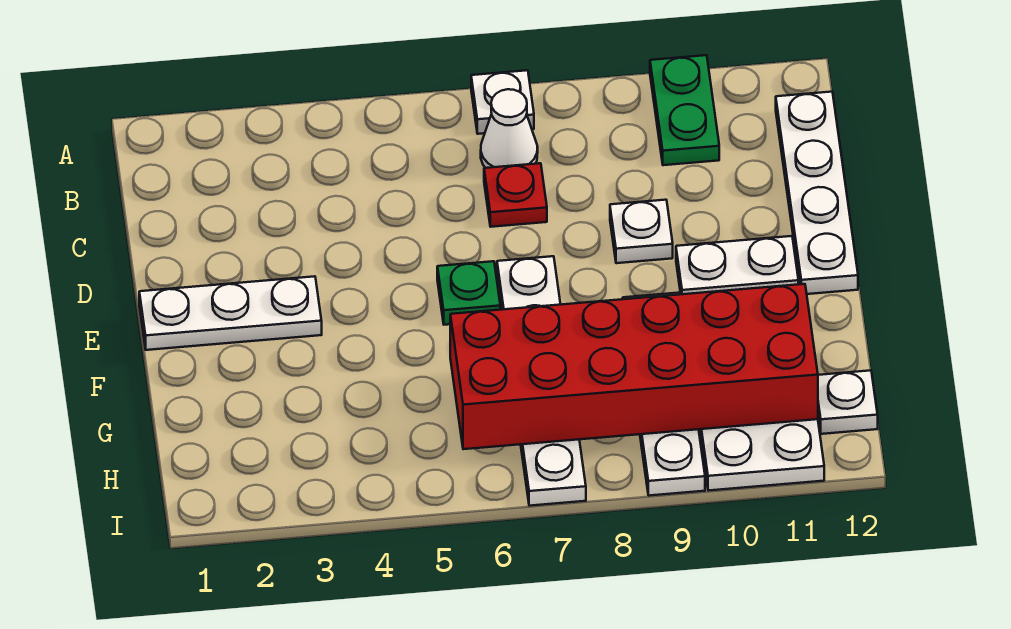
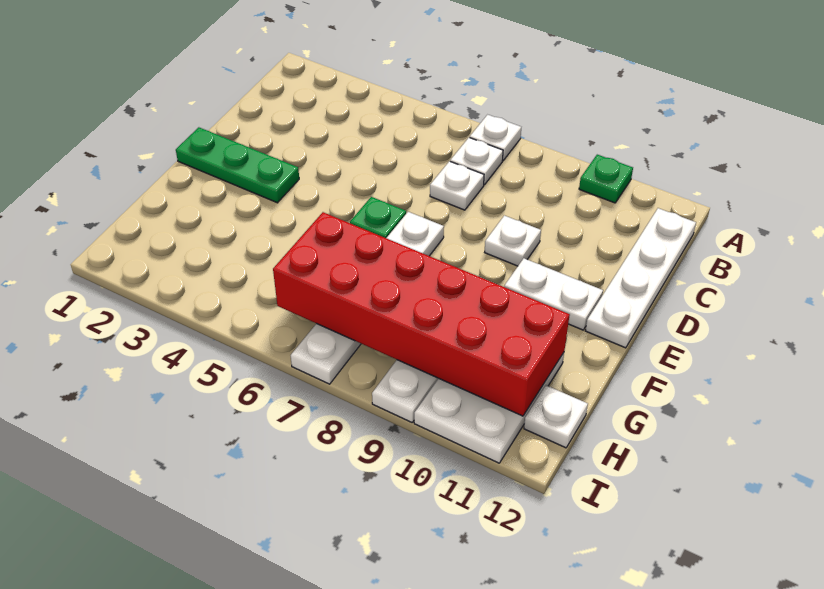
green 1x2 plate [650,55,719,165] -> green 1x1 plate [579,155,633,203]
white 1x1 cone [481,89,538,168] -> white 1x1 plate [450,137,503,185]
red 1x1 plate [484,163,547,227] -> white 1x1 plate [430,161,484,210]
white 1x3 plate [139,276,322,350] -> green 1x3 plate [176,127,299,203]

